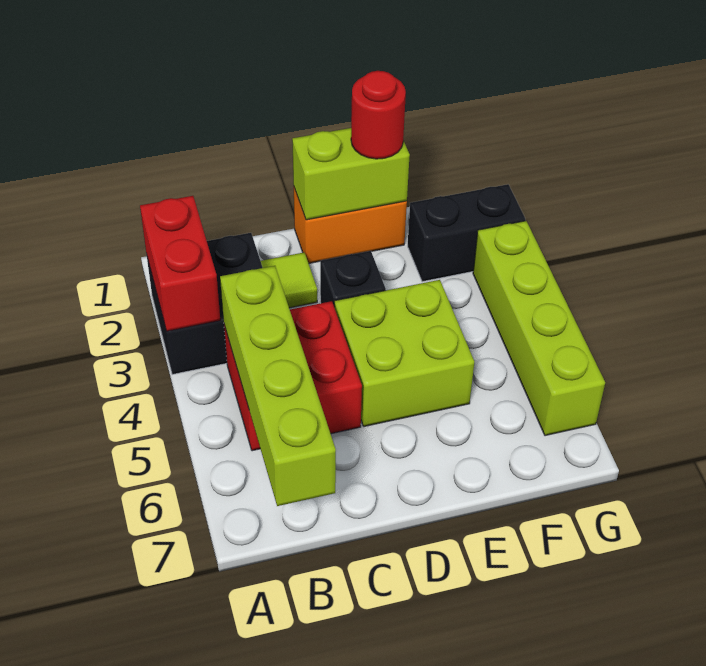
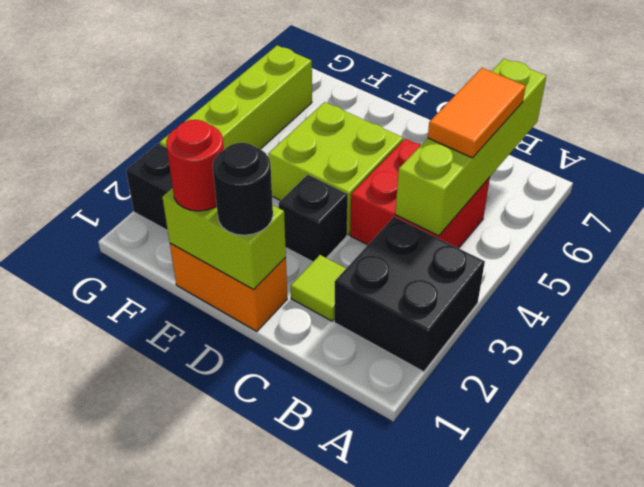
red 1x2 brick [140,196,220,331] -> none
none -> orange 1x2 tile [428,68,526,158]
none -> black 1x1 round brick [213,143,273,235]

